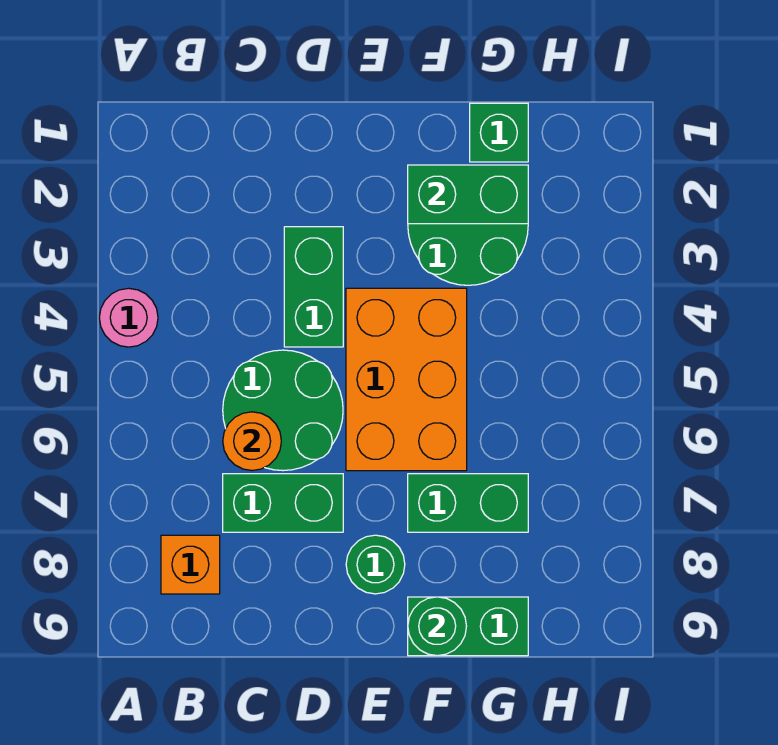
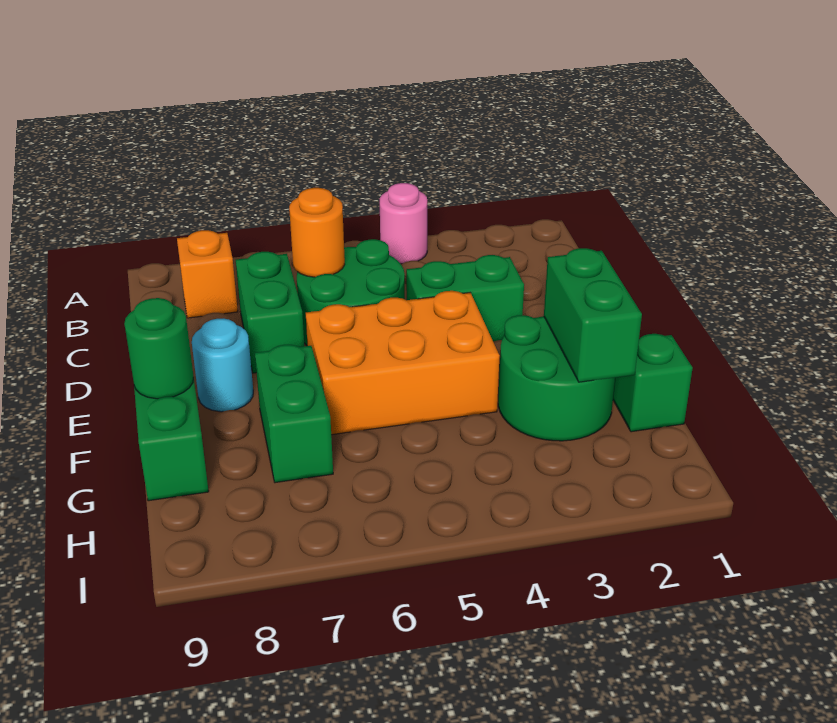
green 1x1 round brick [346,535,405,594] -> cyan 1x1 round brick [192,319,253,412]

